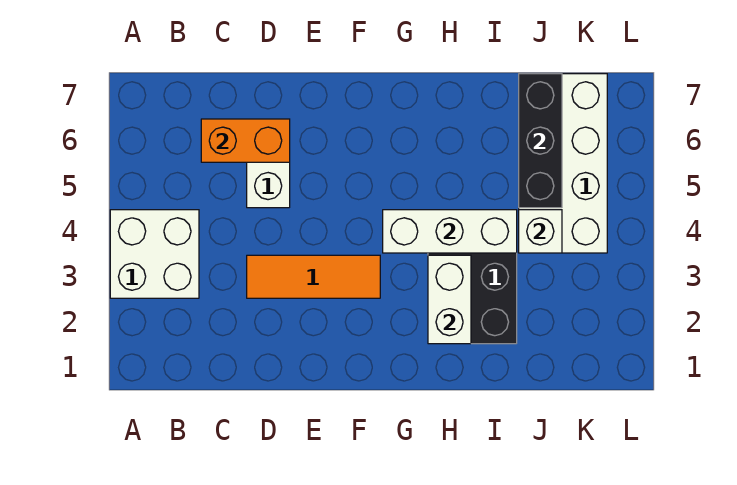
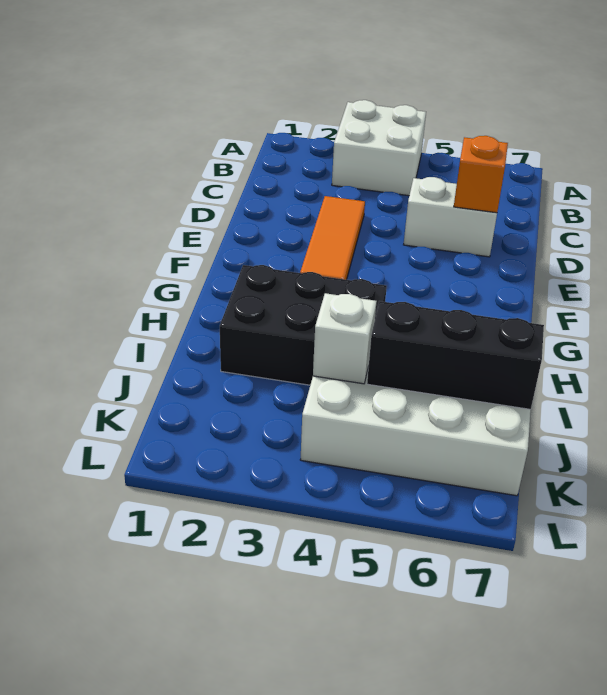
orange 1x2 brick [201,119,290,162] -> orange 1x1 brick [454,136,508,213]
white 1x3 brick [383,210,517,253] -> none
white 1x2 brick [428,255,471,344] -> none

